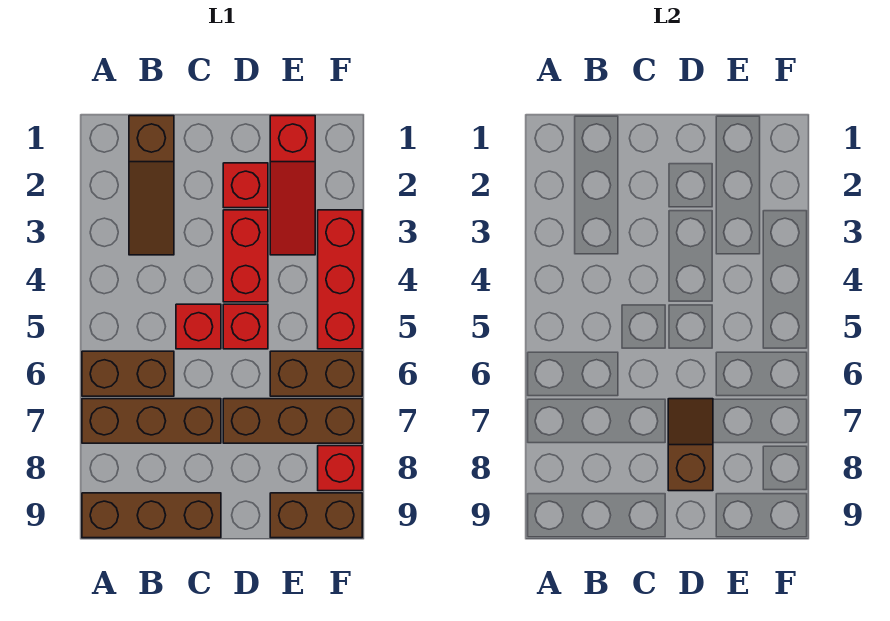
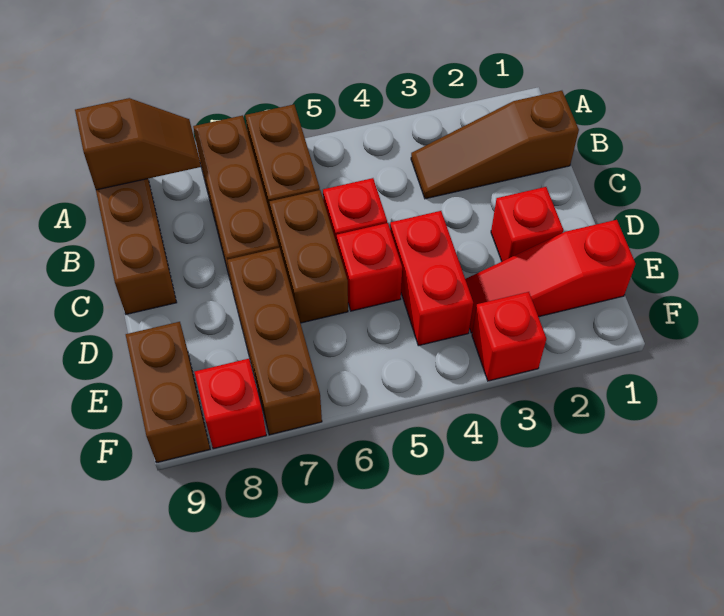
red 1x2 brick [223,210,268,302] -> red 1x2 brick turned to [390,211,473,346]
brown 1x2 slope [668,399,713,491] -> brown 1x2 slope moved to [75,98,201,190]
brown 1x2 brick [270,351,362,396] -> brown 1x2 brick moved to [270,190,348,323]
red 1x3 brick [318,210,362,349] -> red 1x1 brick [472,292,546,381]

